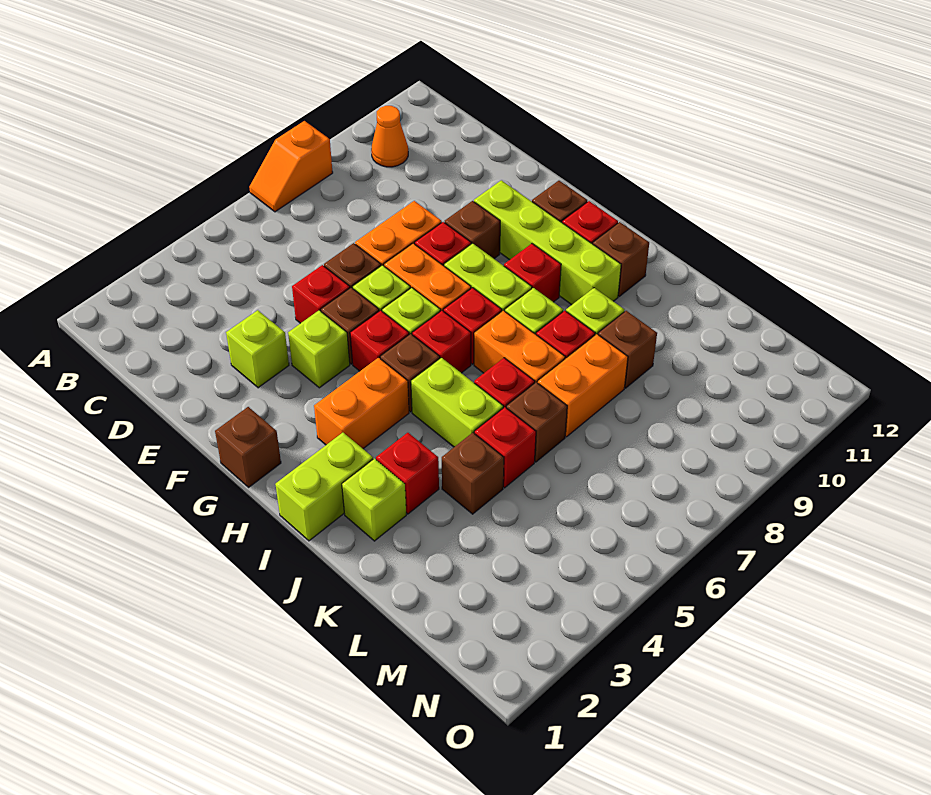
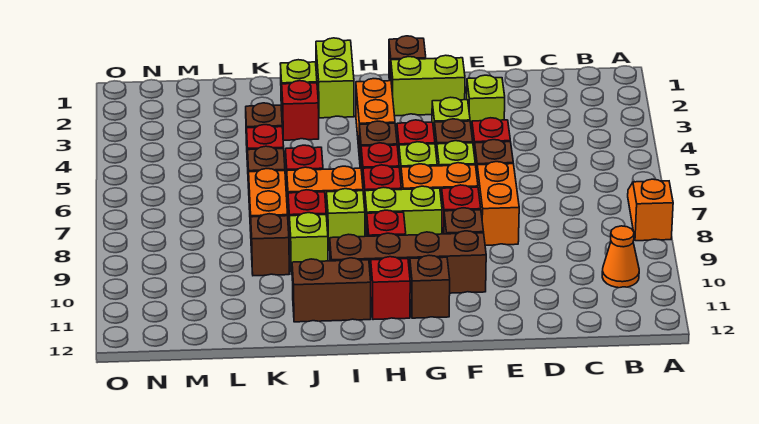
lime 1x4 brick [474,180,621,305] -> brown 1x4 brick [330,231,486,293]
lime 1x2 brick [411,358,503,447] -> lime 1x2 brick moved to [391,55,465,116]
brown 1x1 brick [593,222,649,296] -> brown 1x2 brick [292,258,371,322]

